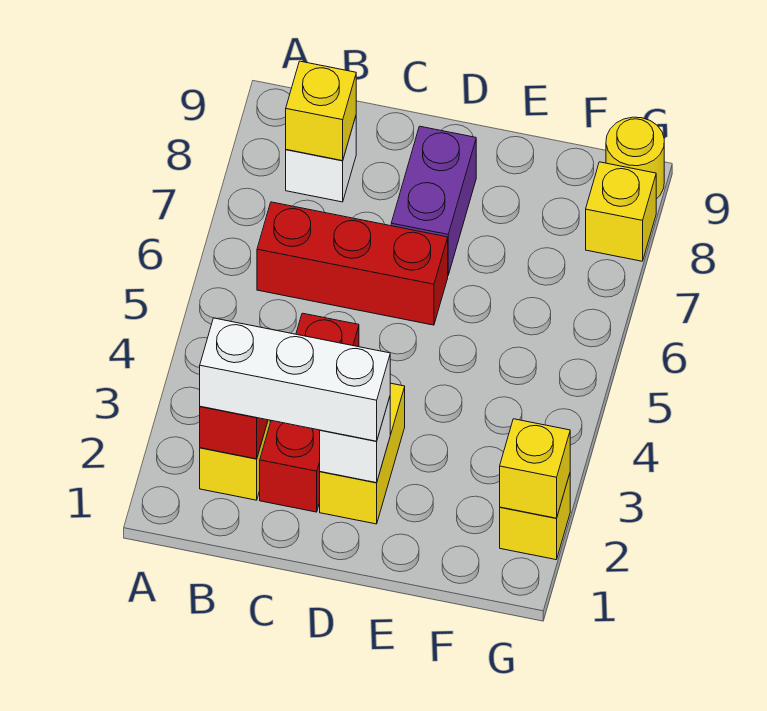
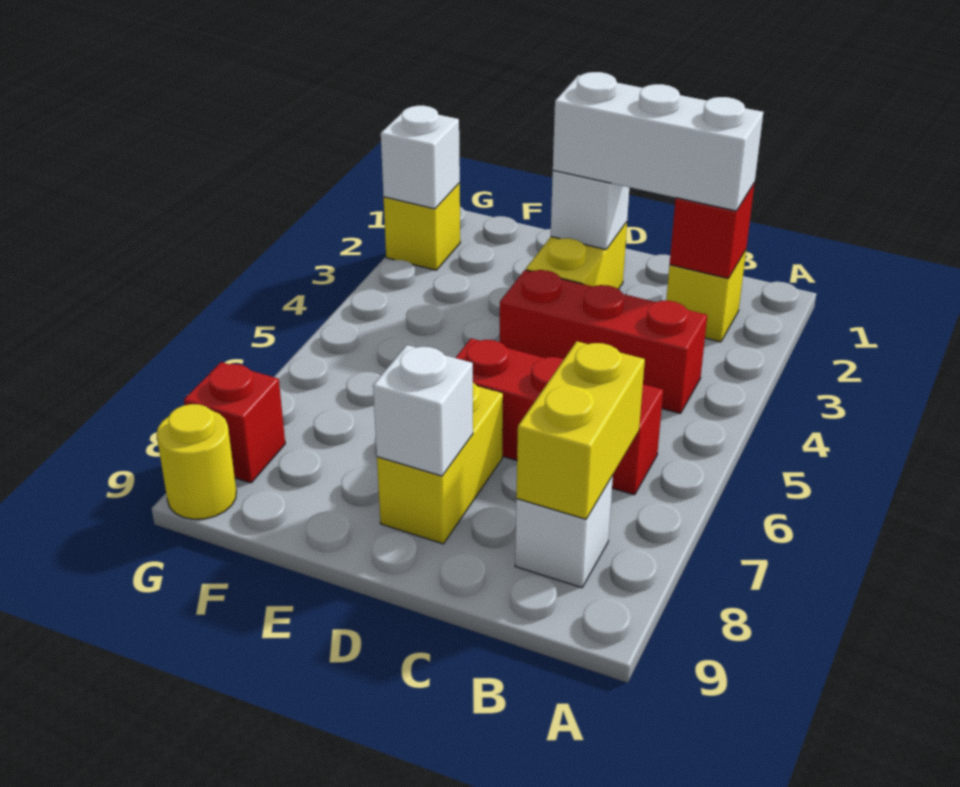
yellow 1x1 brick [286,61,356,161] -> yellow 1x2 brick [516,341,645,519]
red 1x3 brick [260,313,359,512] -> red 1x3 brick turned to [500,270,707,414]
purple 1x2 brick [391,126,476,275] -> yellow 1x2 brick [377,383,503,544]
none -> white 1x1 brick [373,345,473,476]
yellow 1x1 brick [500,419,570,518] -> white 1x1 brick [381,106,460,209]
yellow 1x1 brick [586,162,656,261] -> red 1x1 brick [184,362,285,483]

